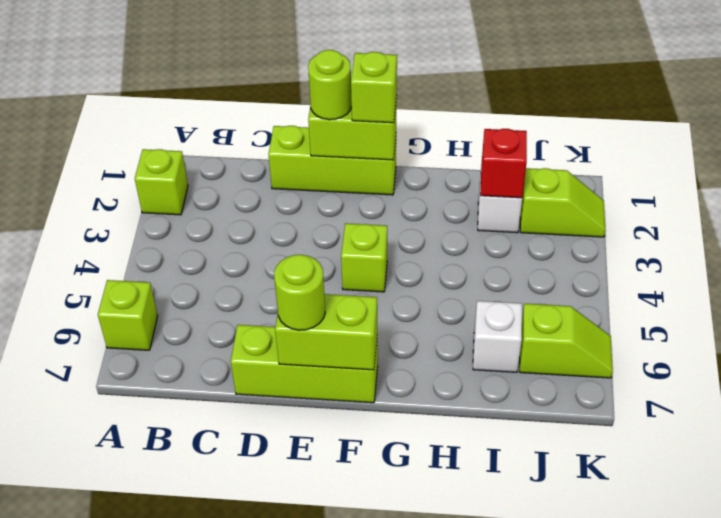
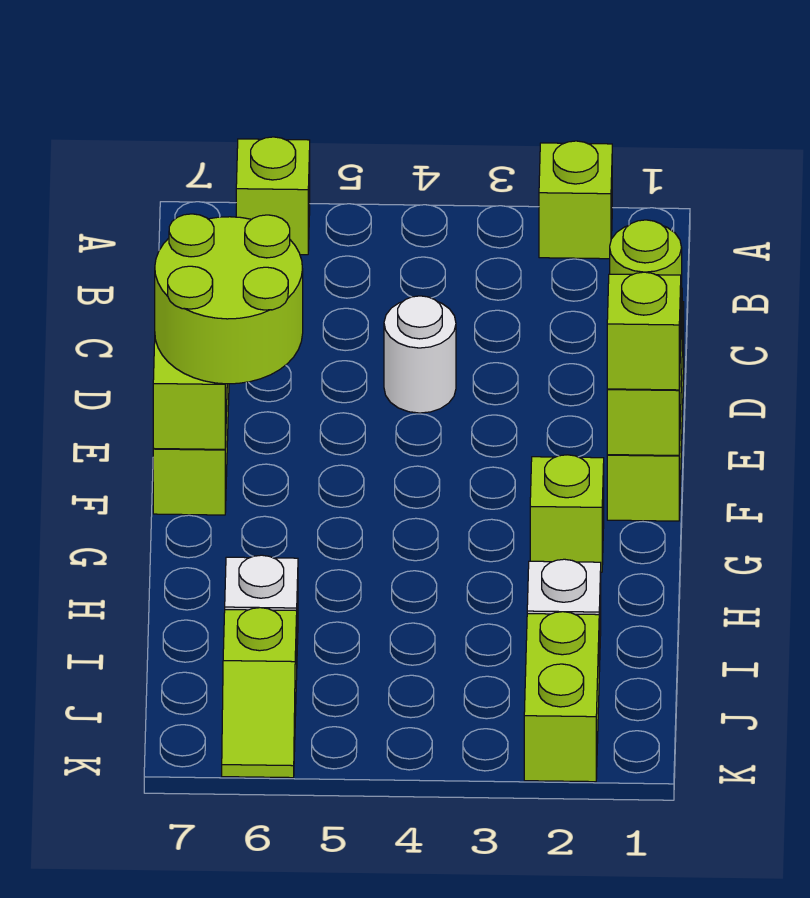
none -> white 1x1 round brick [384,296,456,413]
lime 1x1 round brick [274,255,325,330] -> lime 2x2 round brick [155,214,303,384]
lime 1x1 brick [341,223,387,292] -> lime 1x1 brick moved to [530,455,604,572]
red 1x1 brick [480,129,527,198] -> none
lime 1x2 slope [520,168,606,237] -> lime 1x2 brick [524,612,599,782]

